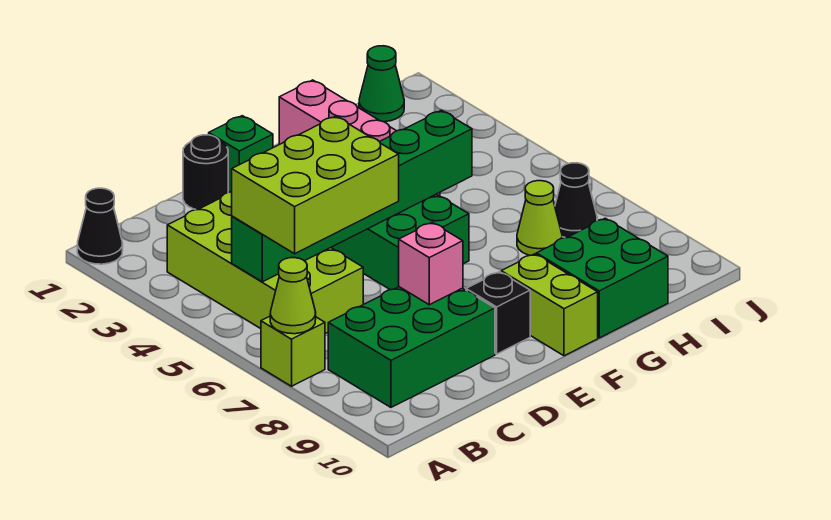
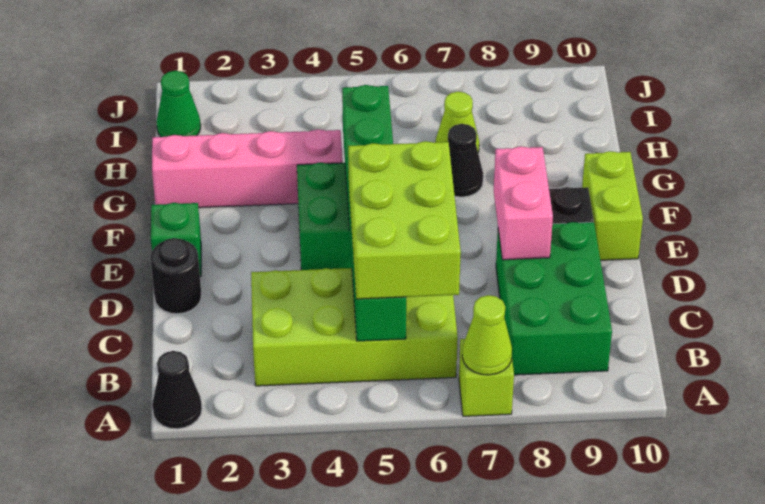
pink 1x1 brick [399,222,463,305] -> pink 1x2 brick [494,146,553,260]
lime 1x2 brick [501,254,598,356] -> lime 1x2 brick turned to [582,151,643,260]
green 2x2 brick [536,218,668,338] -> none
black 1x1 cone [555,163,597,238] -> black 1x1 cone moved to [448,124,483,197]

